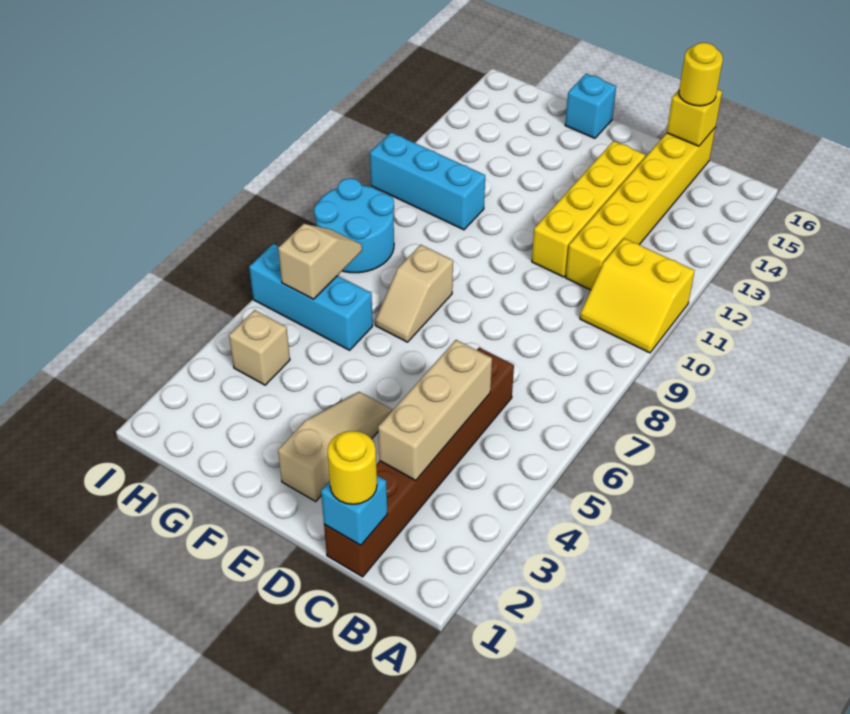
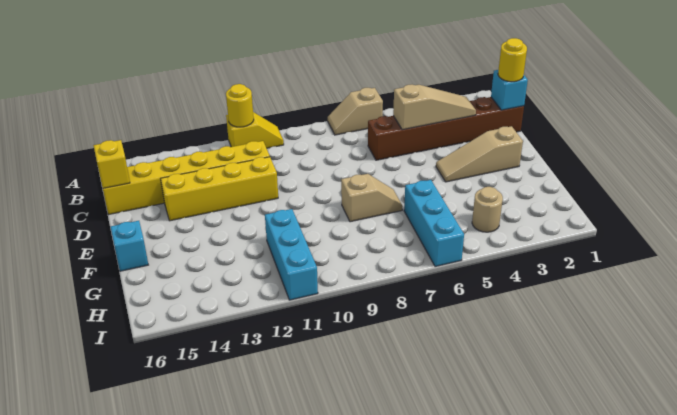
yellow 2x2 slope [580,238,695,353] -> yellow 1x2 slope [226,112,284,148]
tan 1x3 brick [378,340,492,480] -> tan 1x3 slope [393,85,476,130]
yellow 1x1 round brick [679,43,723,106] -> yellow 1x1 round brick moved to [226,84,254,127]
tan 1x1 brick [229,310,290,385] -> tan 1x1 round brick [472,187,503,232]
tan 1x2 slope [278,224,362,299] -> tan 1x2 slope moved to [328,88,383,135]
cyan 2x2 round brick [314,178,394,273] -> none

